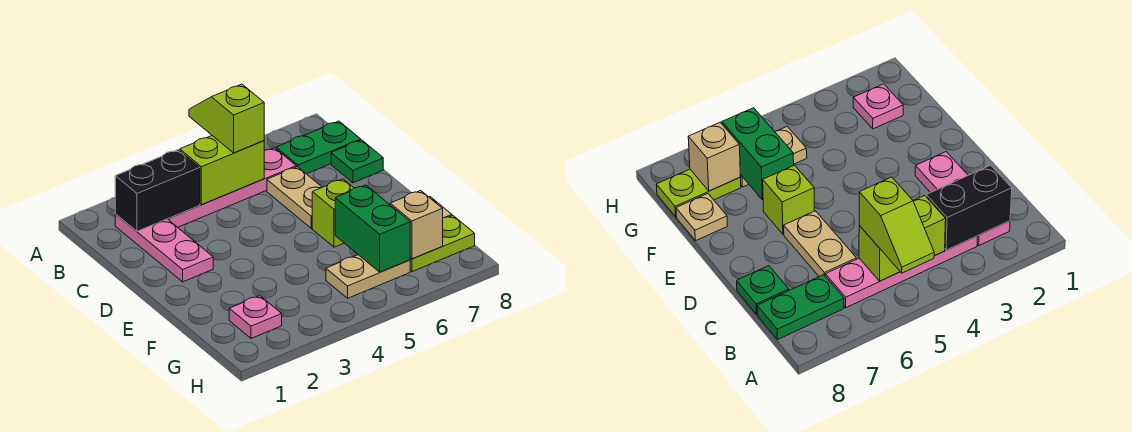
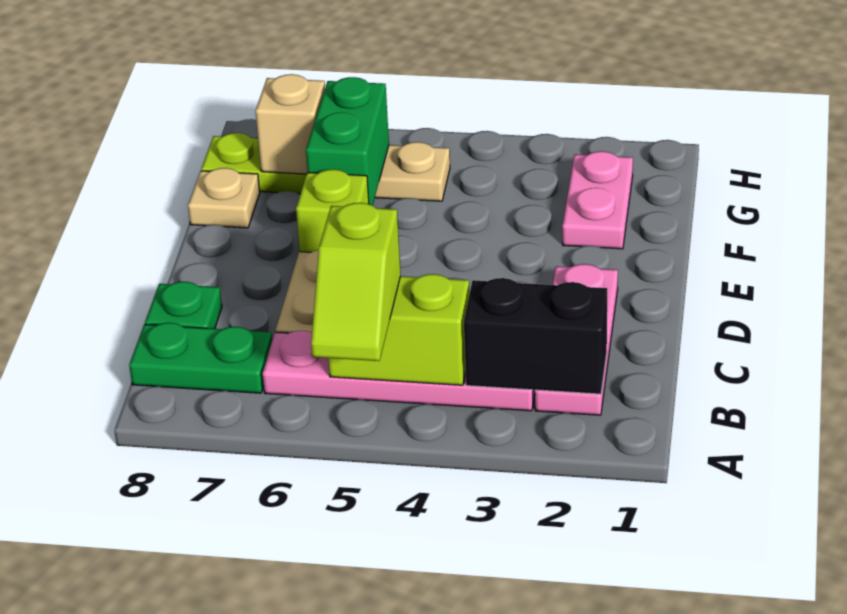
pink 1x1 plate [229,296,282,338] -> pink 1x2 plate [562,151,633,249]

